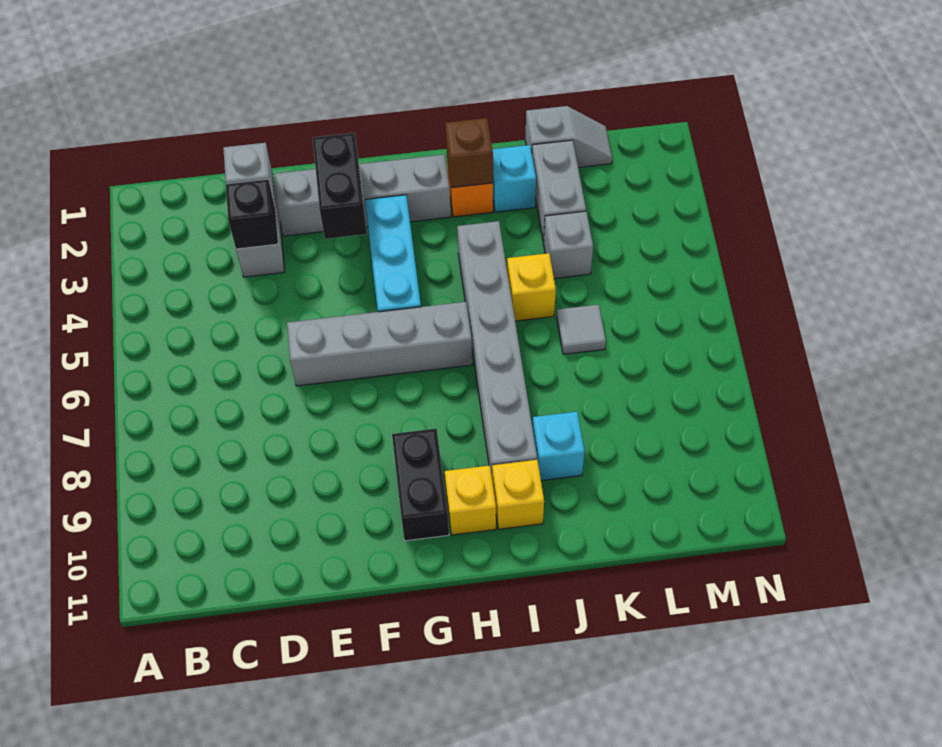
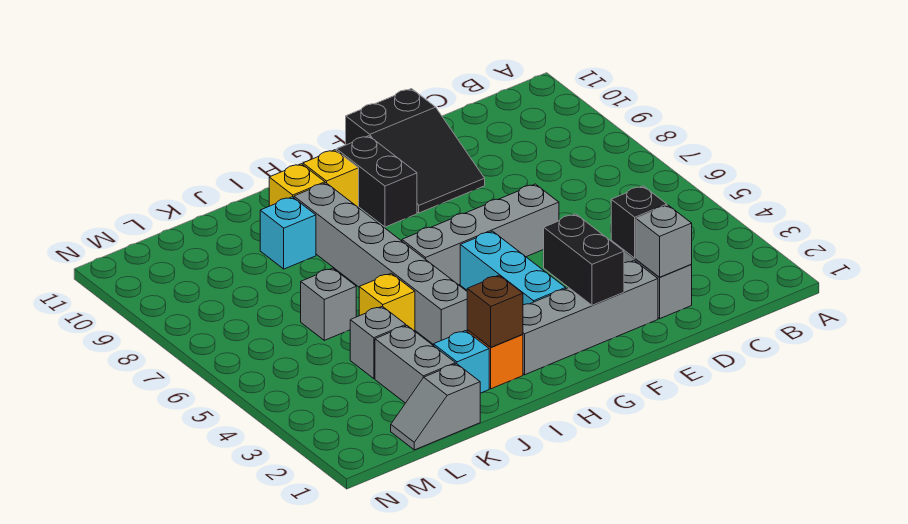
none -> black 2x3 slope [346,89,485,213]
grey 1x1 tile [557,305,606,354] -> grey 1x1 brick [301,268,356,340]

